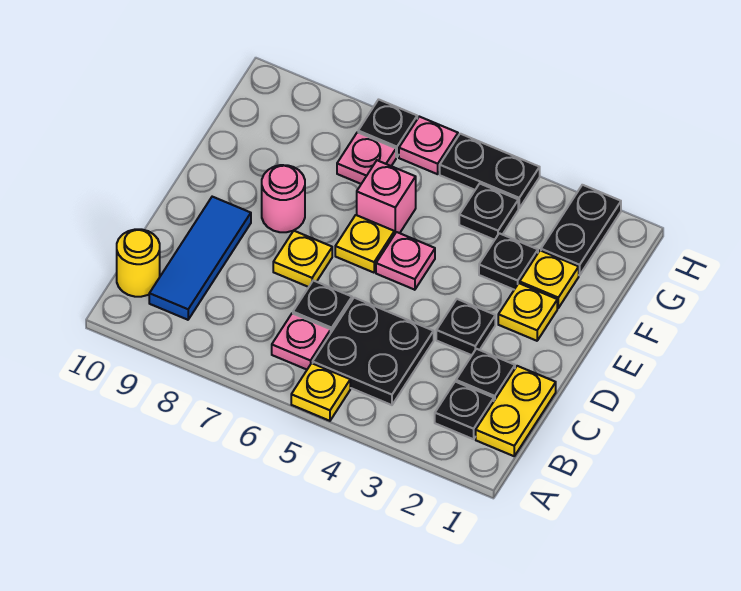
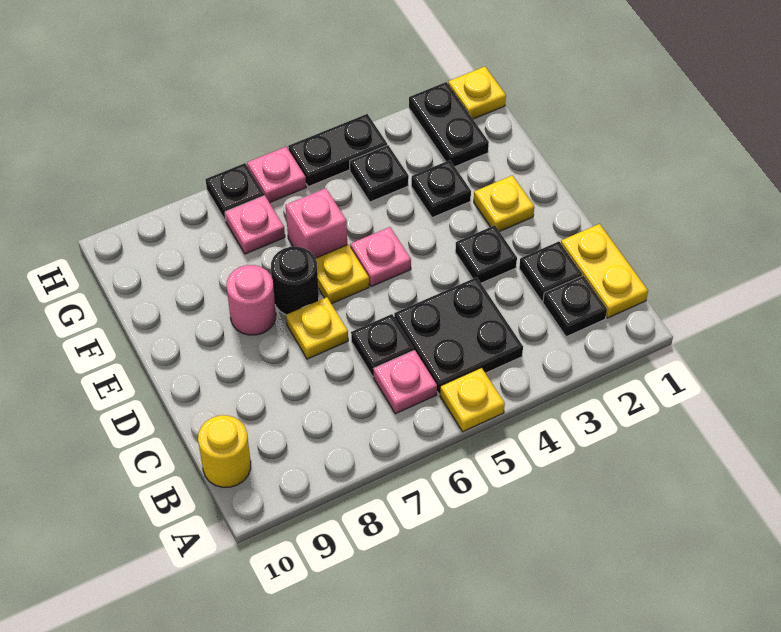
blue 1x3 tile [149,197,251,320] -> none
none -> black 1x1 round brick [271,247,319,315]
yellow 1x1 plate [520,250,579,308] -> yellow 1x1 plate moved to [448,67,506,119]

